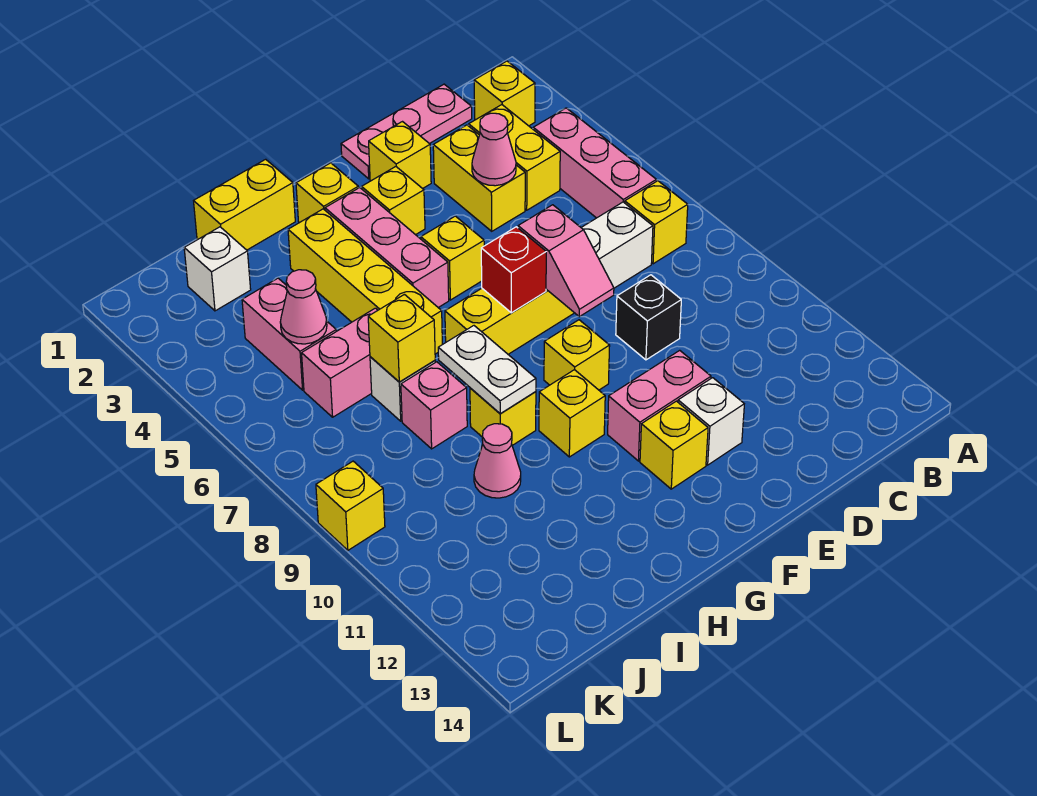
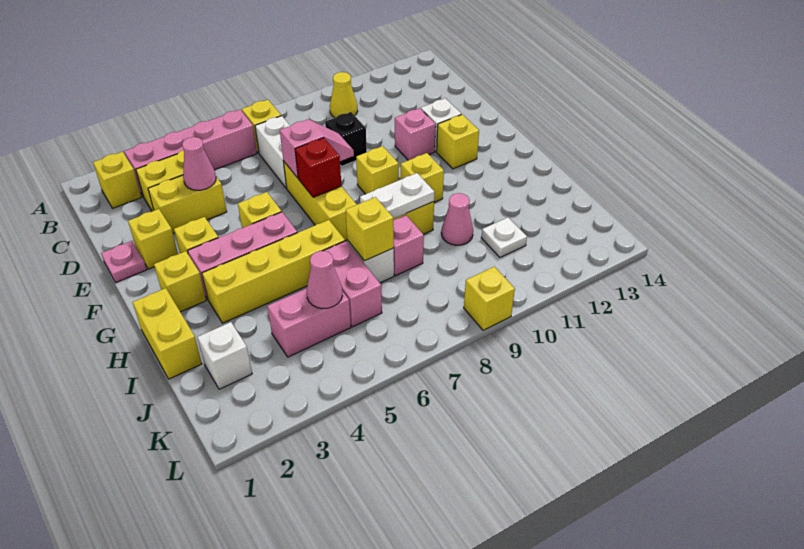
pink 1x3 brick [533,108,656,218] -> pink 1x4 brick [124,110,257,196]
none -> yellow 1x1 cone [330,72,358,118]
pink 1x3 plate [341,84,472,179] -> pink 1x1 plate [101,241,147,283]
pink 1x2 brick [608,350,711,461] -> pink 1x1 brick [395,108,436,160]
none -> white 1x1 plate [481,218,527,257]

